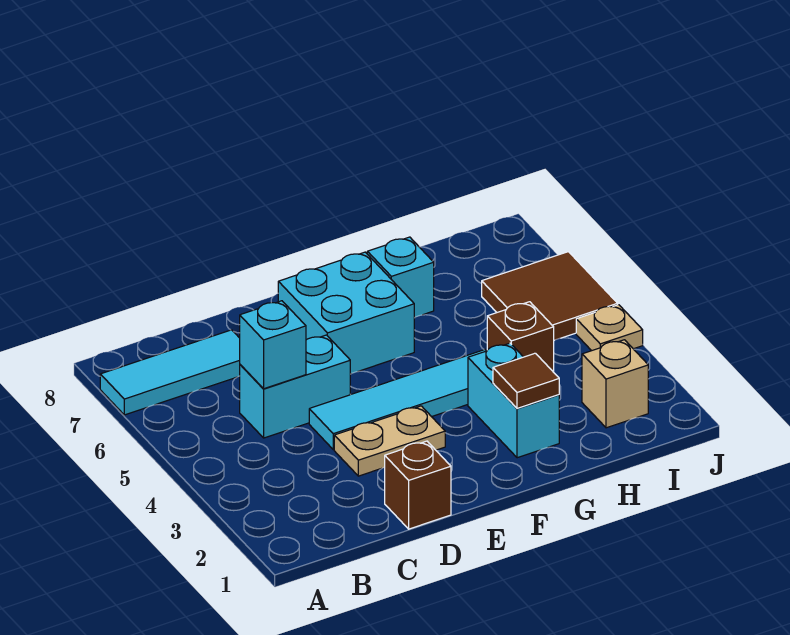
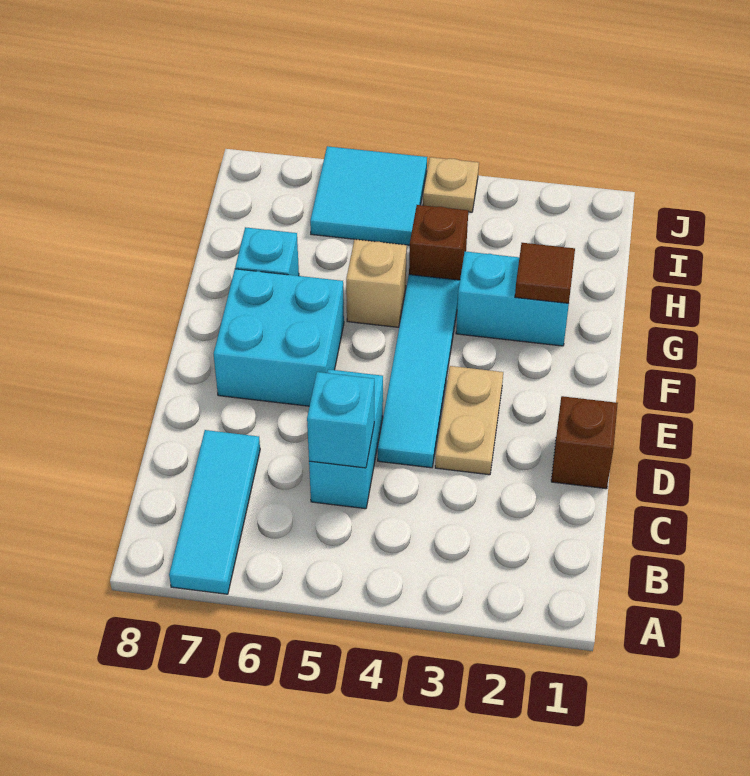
tan 1x1 brick [582,340,648,428] -> tan 1x1 brick moved to [346,239,407,327]
brown 2x2 tile [482,252,618,340] -> cyan 2x2 tile [310,146,427,245]

